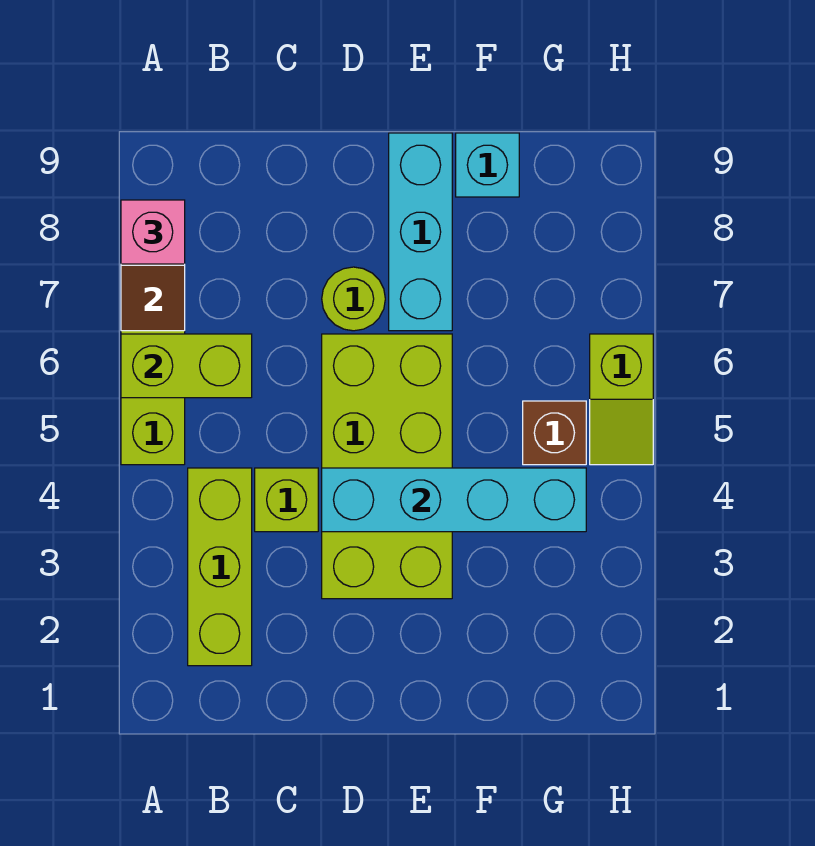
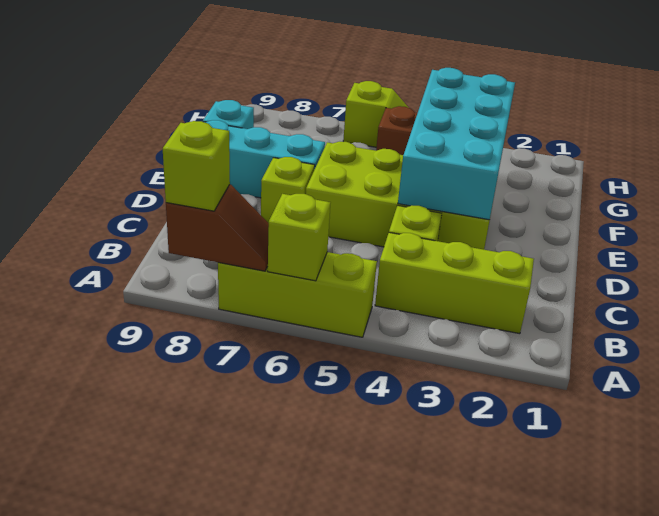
lime 1x2 brick [121,334,252,398] -> lime 1x1 brick [268,194,330,281]
pink 1x1 brick [121,200,185,264] -> lime 1x1 brick [163,121,230,211]
cyan 1x4 brick [322,468,586,532] -> cyan 2x4 brick [398,68,515,220]
lime 1x1 round brick [322,267,385,331] -> lime 1x1 brick [261,157,315,223]

